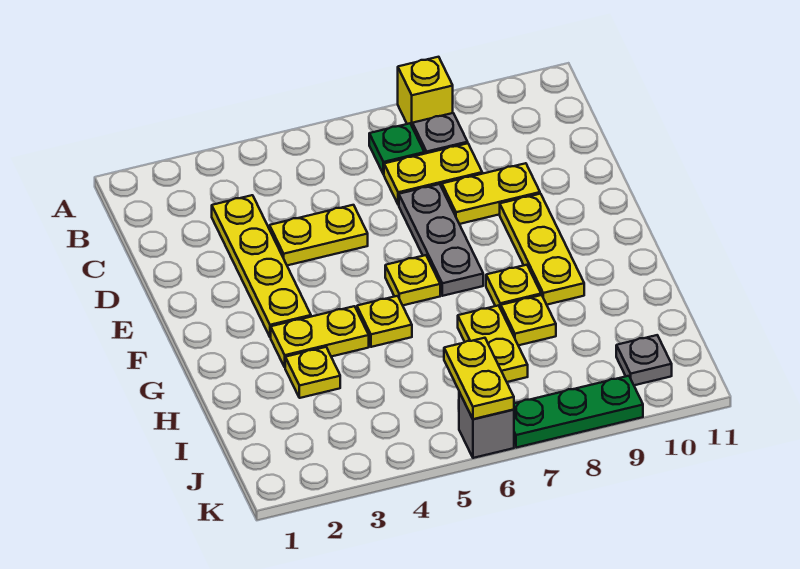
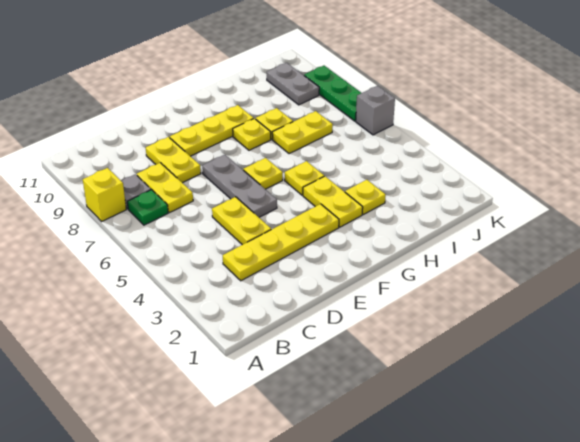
grey 1x3 plate [399,184,483,296] -> grey 1x3 plate turned to [202,155,277,217]
yellow 1x2 plate [444,338,514,419] -> none
grey 1x1 plate [616,335,672,385] -> grey 1x2 plate [267,63,319,105]

